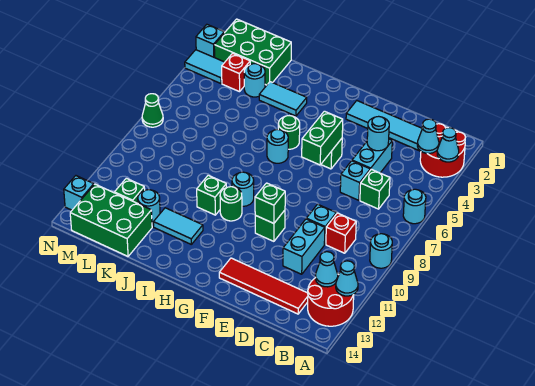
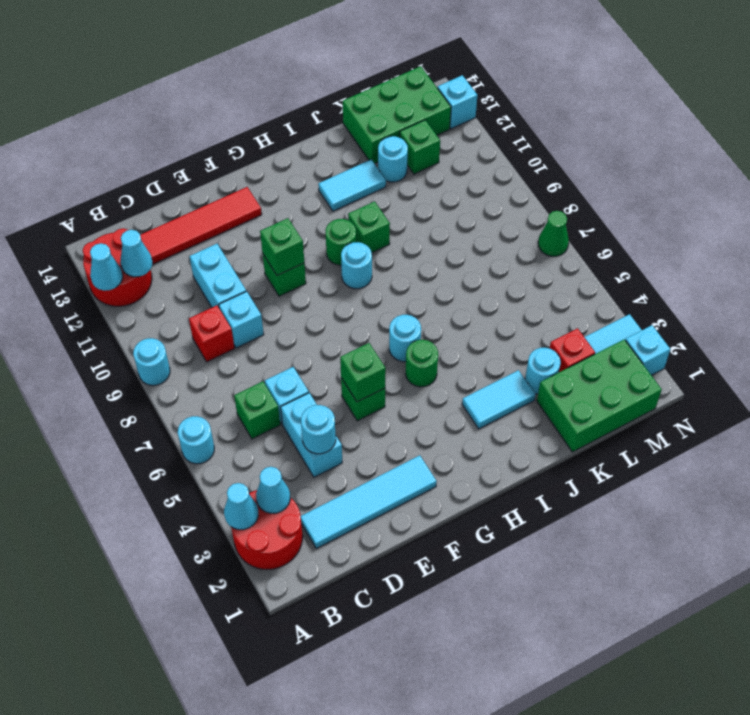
green 1x2 brick [302,111,343,165] -> green 1x1 brick [340,343,386,402]

